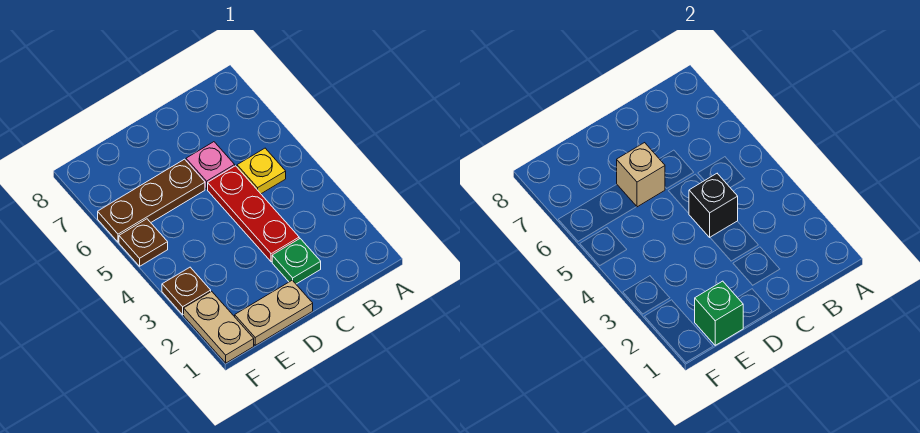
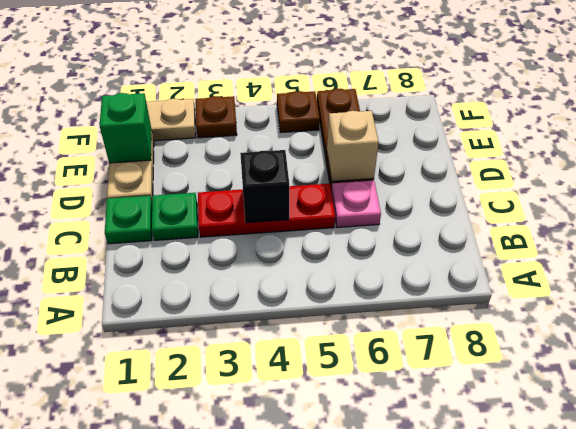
yellow 1x1 plate [237,148,286,194] -> none
none -> green 1x1 plate [105,196,152,244]

